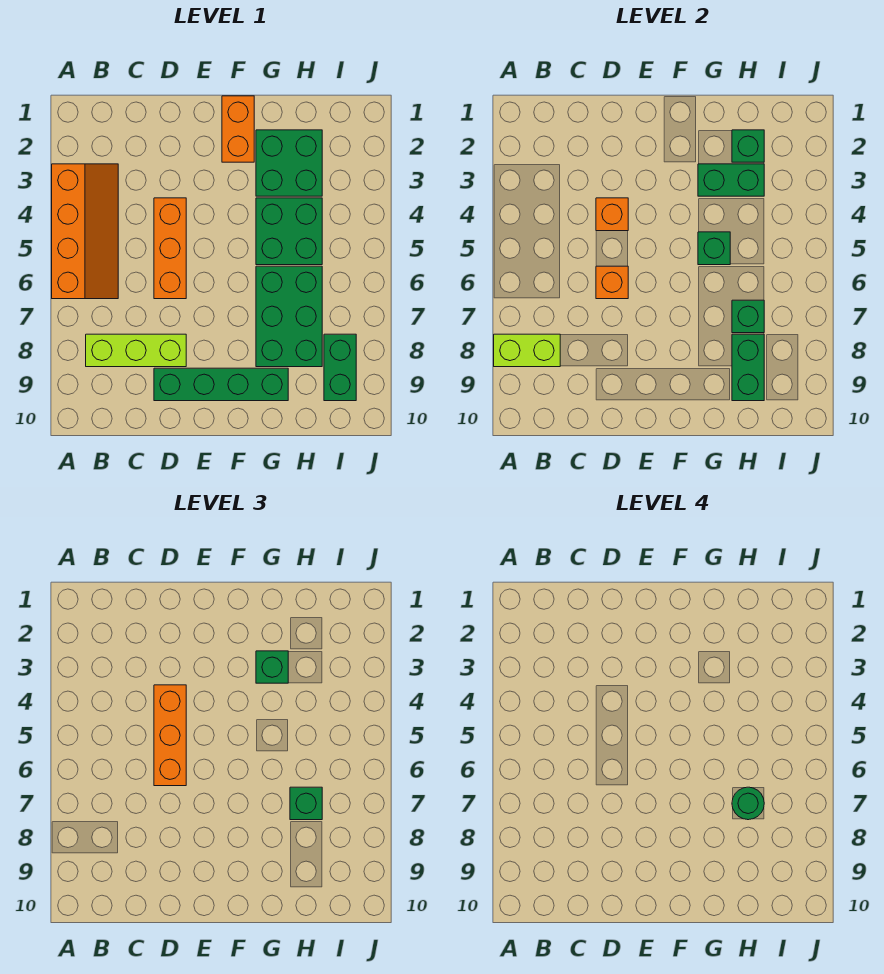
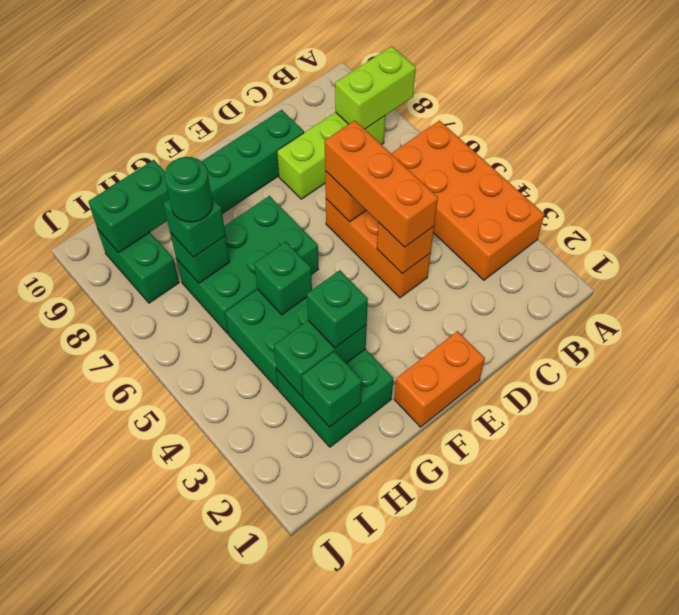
orange 2x4 slope [52,164,118,299] -> orange 2x4 brick [391,121,544,280]
orange 1x2 brick [222,96,254,162] -> orange 1x2 brick turned to [394,331,485,427]
green 2x3 brick [256,266,322,367] -> green 2x3 brick turned to [176,196,318,334]
green 1x2 brick [732,334,764,401] -> green 1x2 brick turned to [88,160,169,252]

